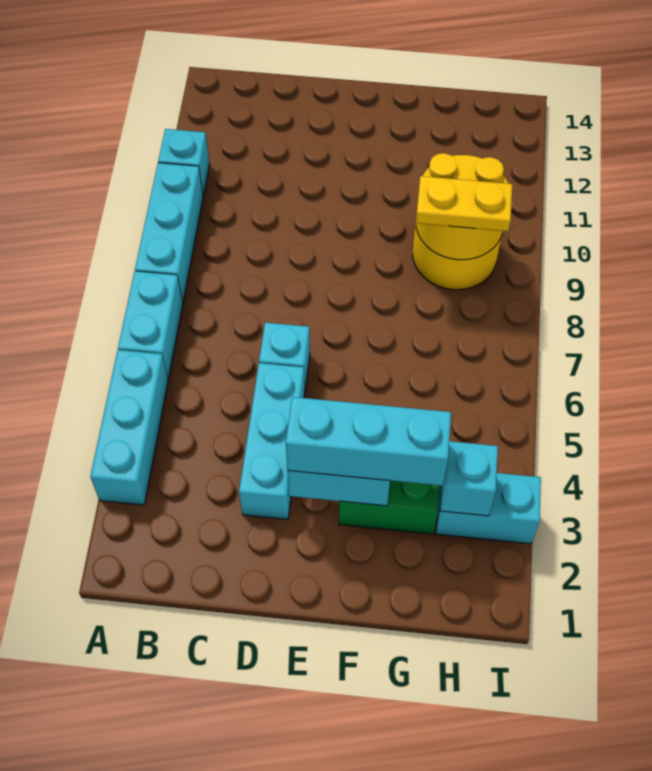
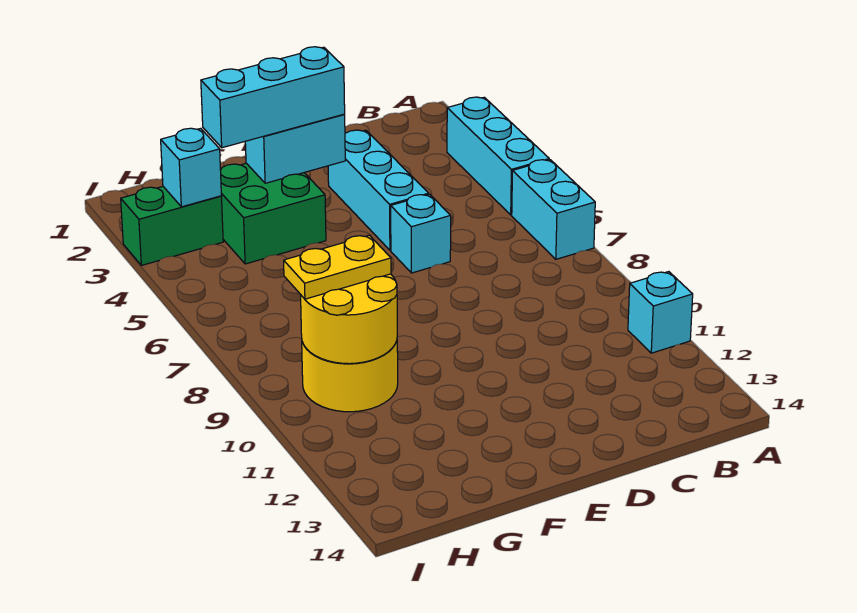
cyan 1x3 brick [135,163,203,302] -> none
cyan 1x2 brick [436,473,541,544] -> green 1x2 brick [121,187,223,265]

